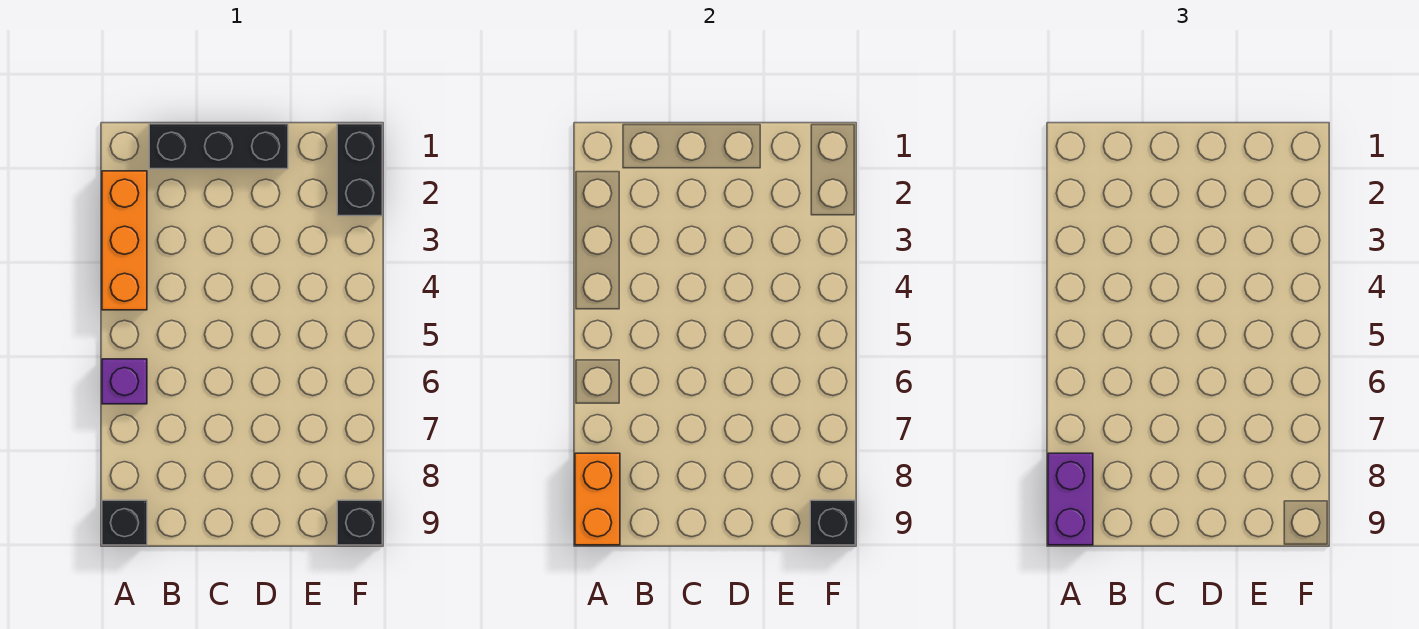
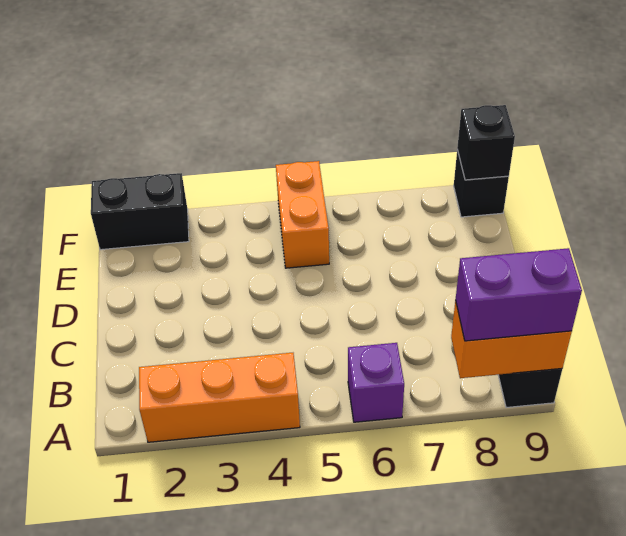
black 1x3 brick [149,124,288,169] -> none
none -> orange 1x2 brick [276,161,329,268]

